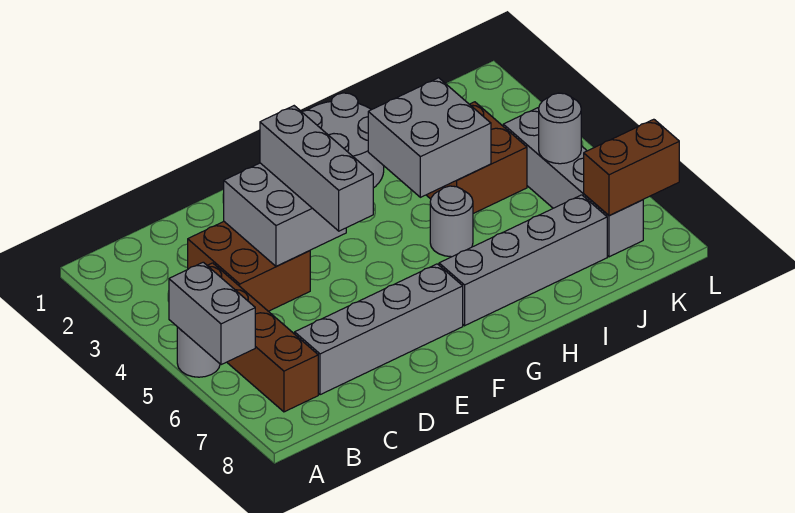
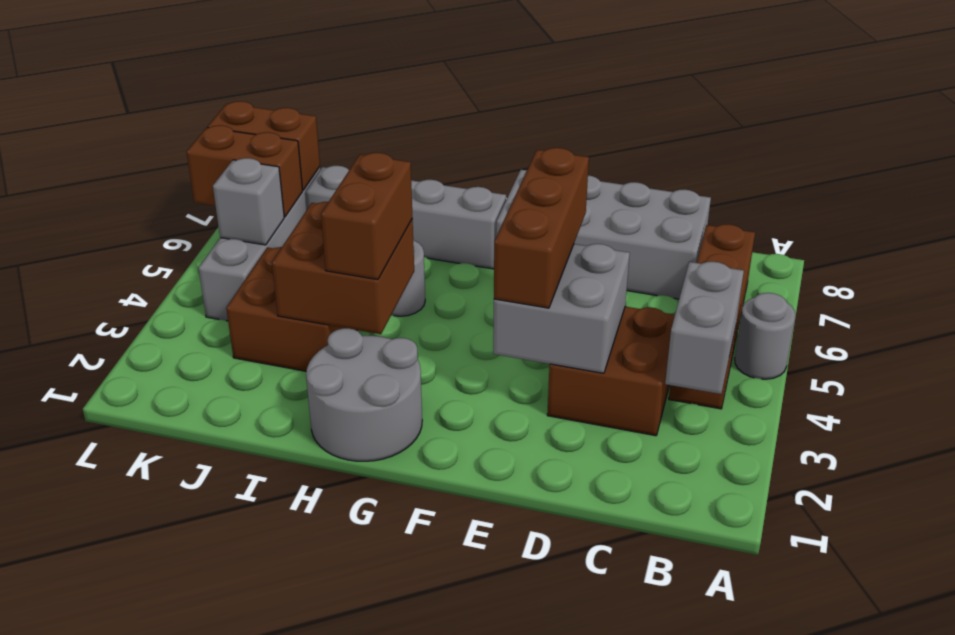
grey 1x2 brick [169,262,255,365] -> grey 1x2 brick moved to [665,262,744,394]
grey 1x4 brick [295,264,463,395] -> grey 2x4 brick [496,170,711,299]
grey 1x3 brick [260,106,373,231] -> brown 1x3 brick [494,148,589,308]
grey 2x2 brick [368,78,491,197] -> brown 2x2 brick [272,202,414,334]
none -> brown 1x2 brick [321,153,413,280]
grey 1x1 round brick [539,93,581,164] -> grey 1x1 brick [213,158,284,245]
none -> brown 1x2 brick [186,125,303,217]

